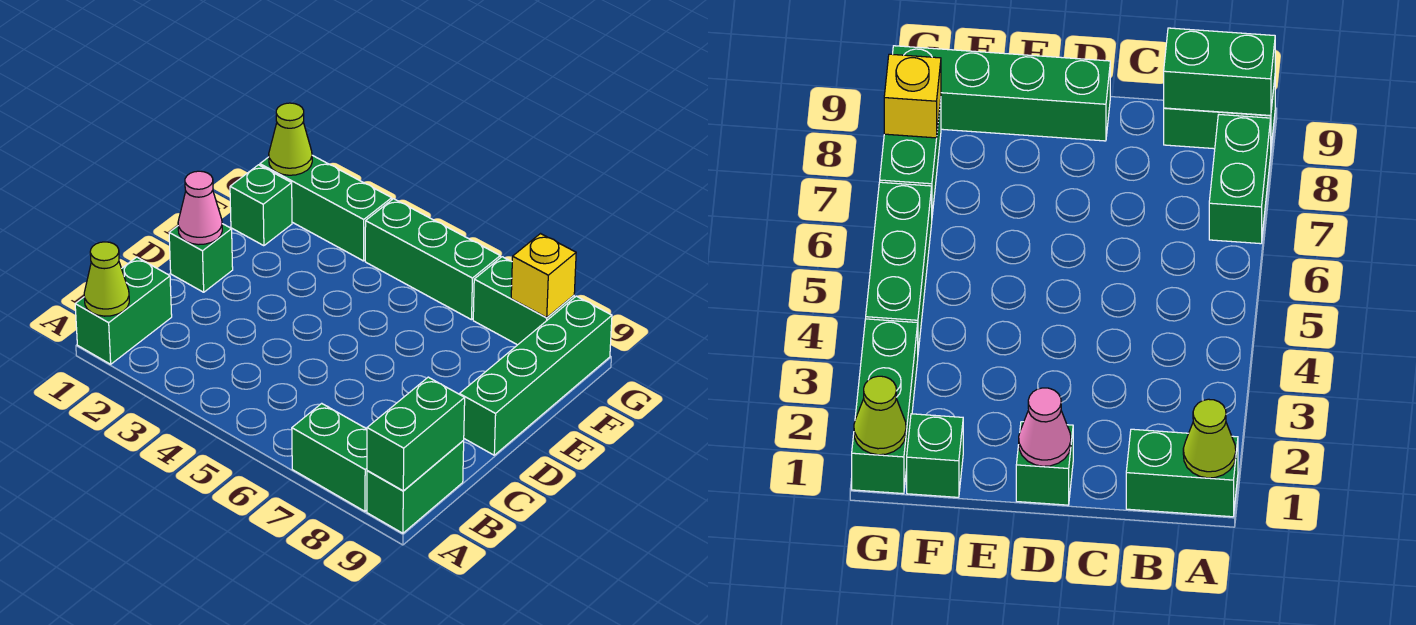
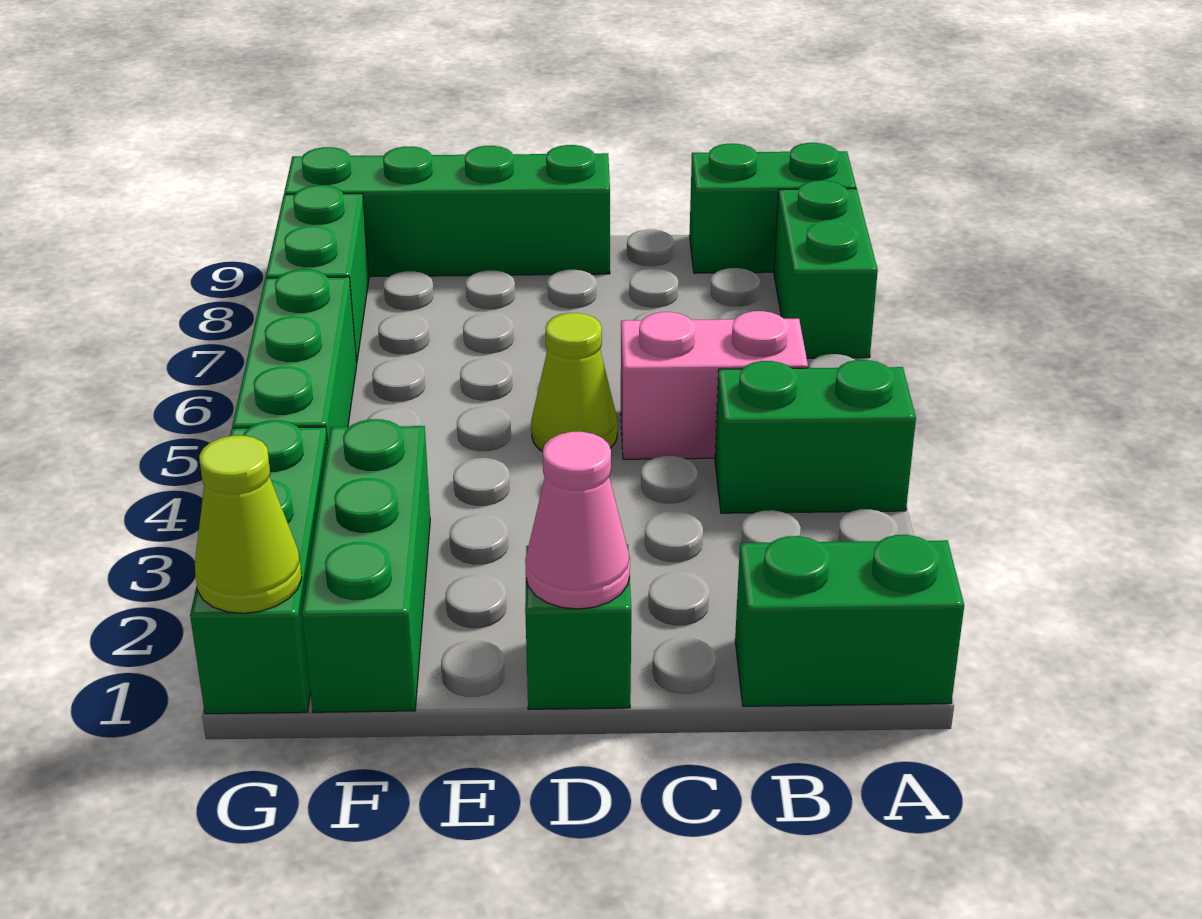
lime 1x1 cone [84,242,129,316] -> lime 1x1 cone moved to [531,313,618,452]
green 1x2 brick [367,377,465,491] -> green 1x2 brick moved to [715,360,916,513]
none -> pink 1x2 brick [621,311,808,459]
green 1x1 brick [230,165,292,246] -> green 1x3 brick [302,419,430,712]
yellow 1x1 brick [511,234,576,317] -> none

